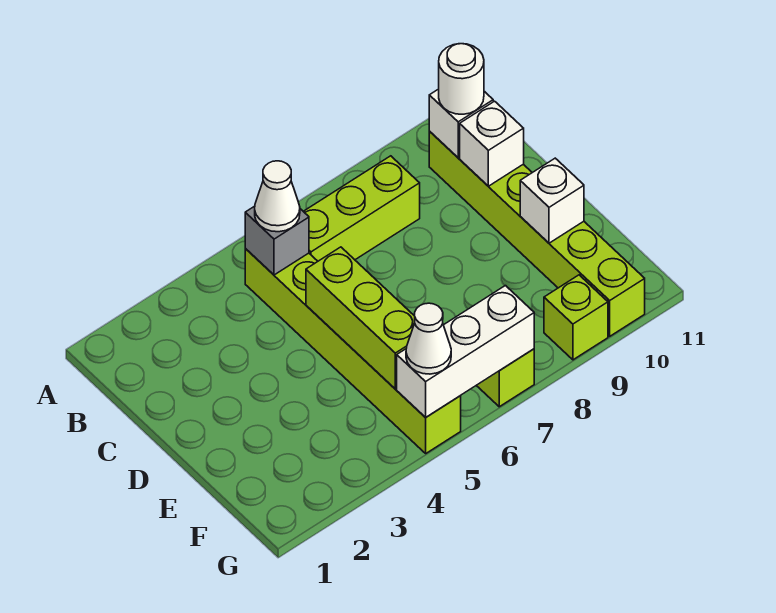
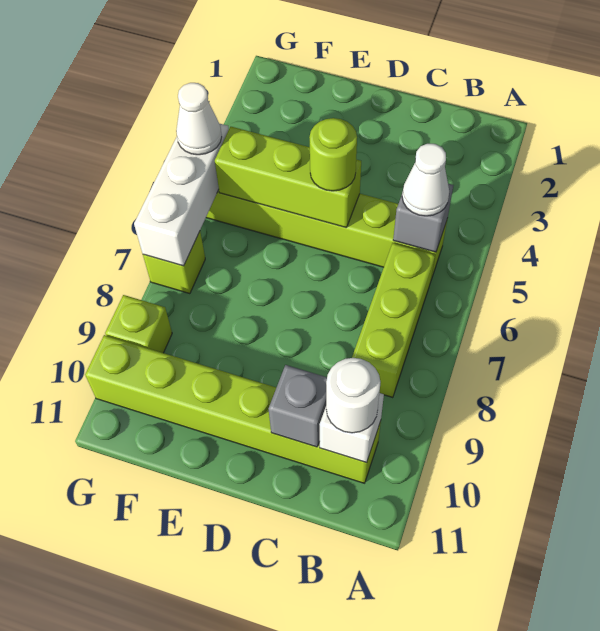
white 1x1 brick [460,101,524,186] -> grey 1x1 brick [269,365,327,447]
none -> lime 1x1 round brick [310,118,357,191]
white 1x1 brick [520,158,584,243] -> none

